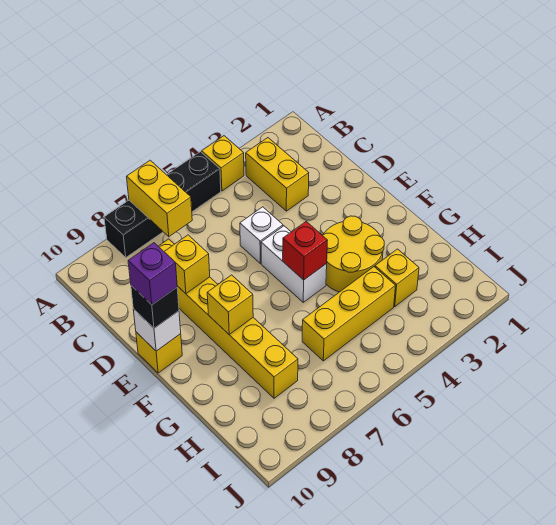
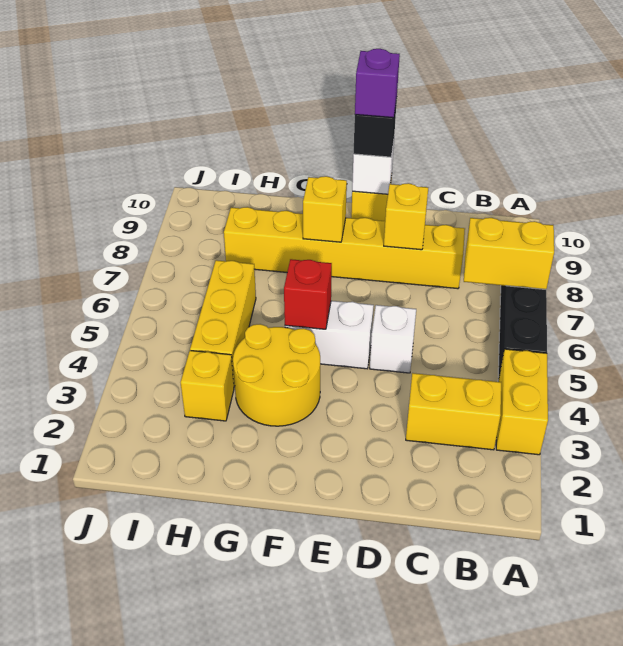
yellow 1x1 brick [202,136,244,191] -> yellow 1x2 brick [496,349,548,455]

